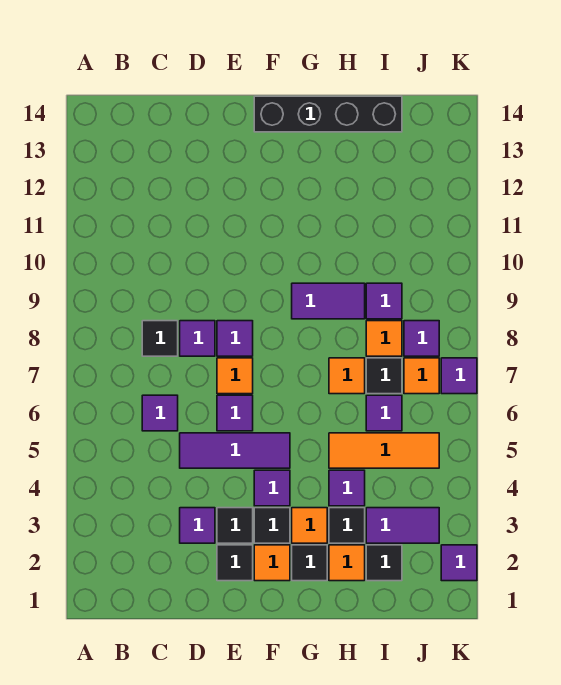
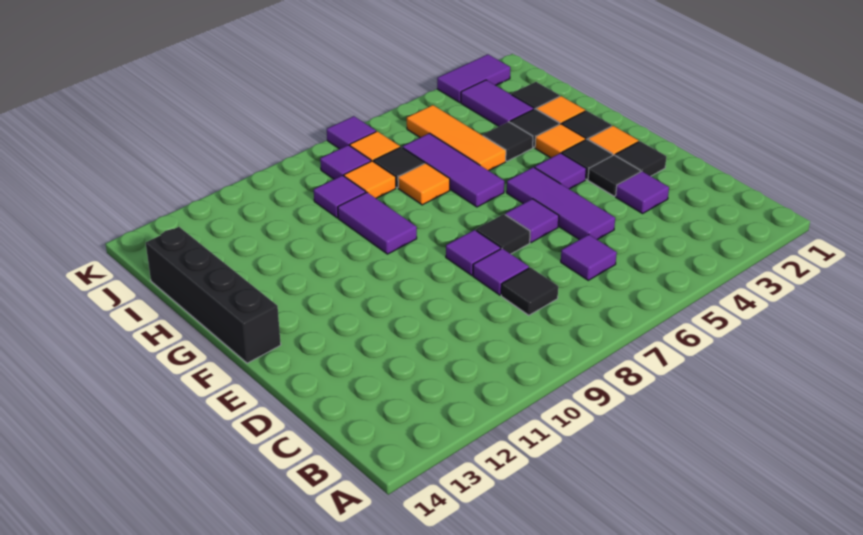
orange 1x1 tile [217,358,253,394] -> black 1x1 tile [476,214,530,254]
purple 1x1 tile [329,470,365,506] -> black 1x1 tile [483,122,533,161]
purple 1x1 tile [366,395,402,431] -> purple 1x3 tile [403,133,504,207]
purple 1x1 tile [441,545,477,581] -> purple 1x2 tile [437,54,510,102]

